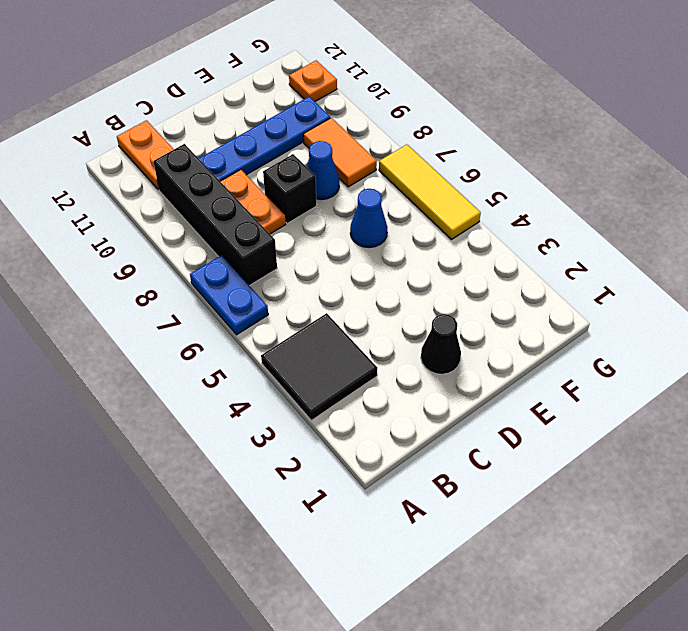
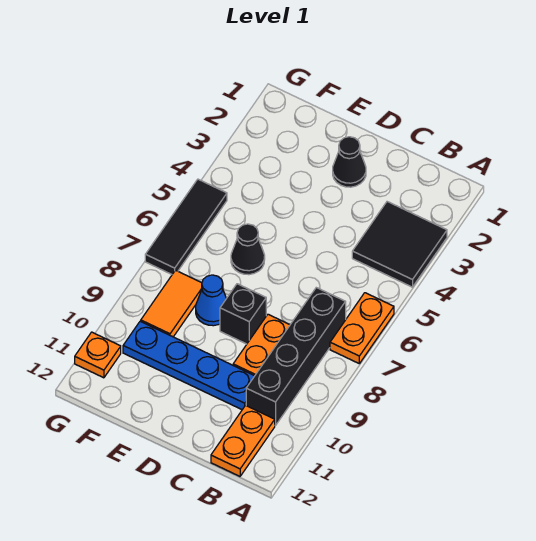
blue 1x2 plate [190,255,268,335] -> orange 1x2 plate [330,293,394,363]
blue 1x1 cone [350,189,388,248] -> black 1x1 cone [231,224,265,275]
yellow 1x3 tile [379,144,481,240] -> black 1x3 tile [145,179,227,274]

